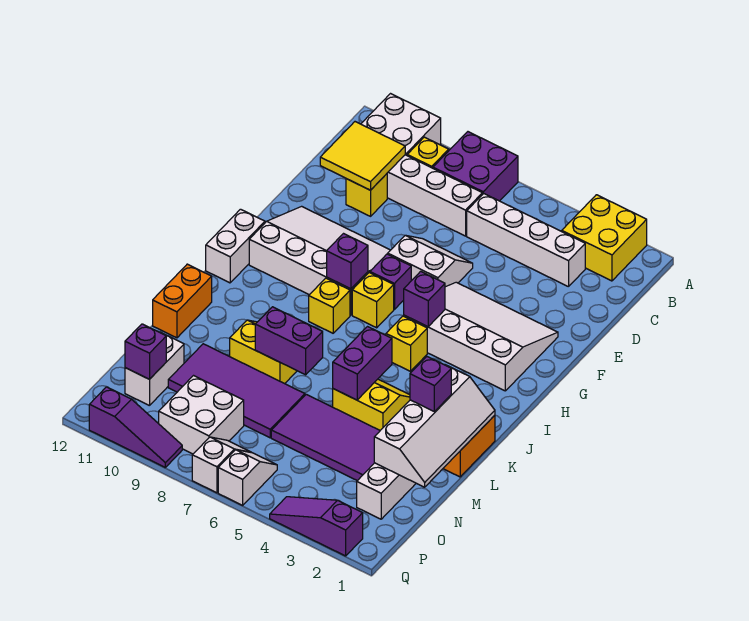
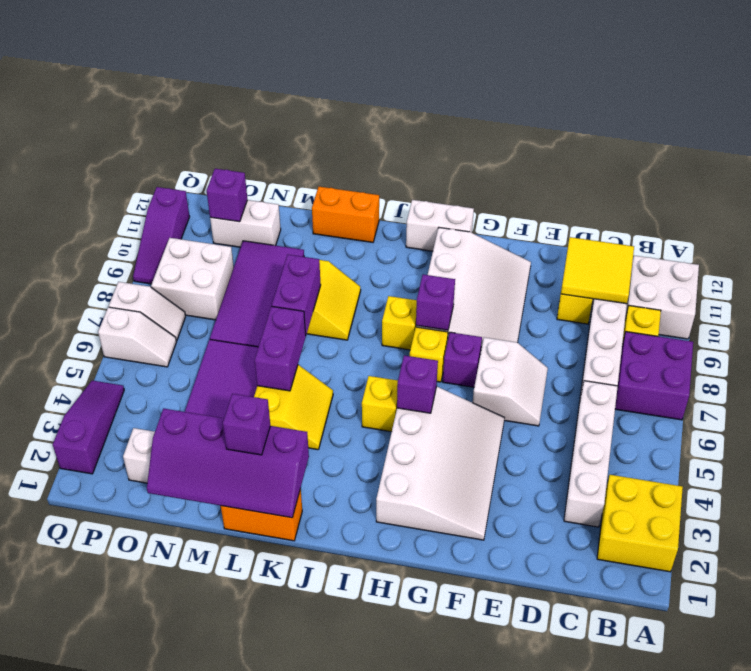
white 2x4 slope [374,364,495,487] -> purple 2x4 slope [147,408,309,518]
purple 1x2 brick [333,327,392,400] -> purple 1x2 brick turned to [254,306,306,391]

